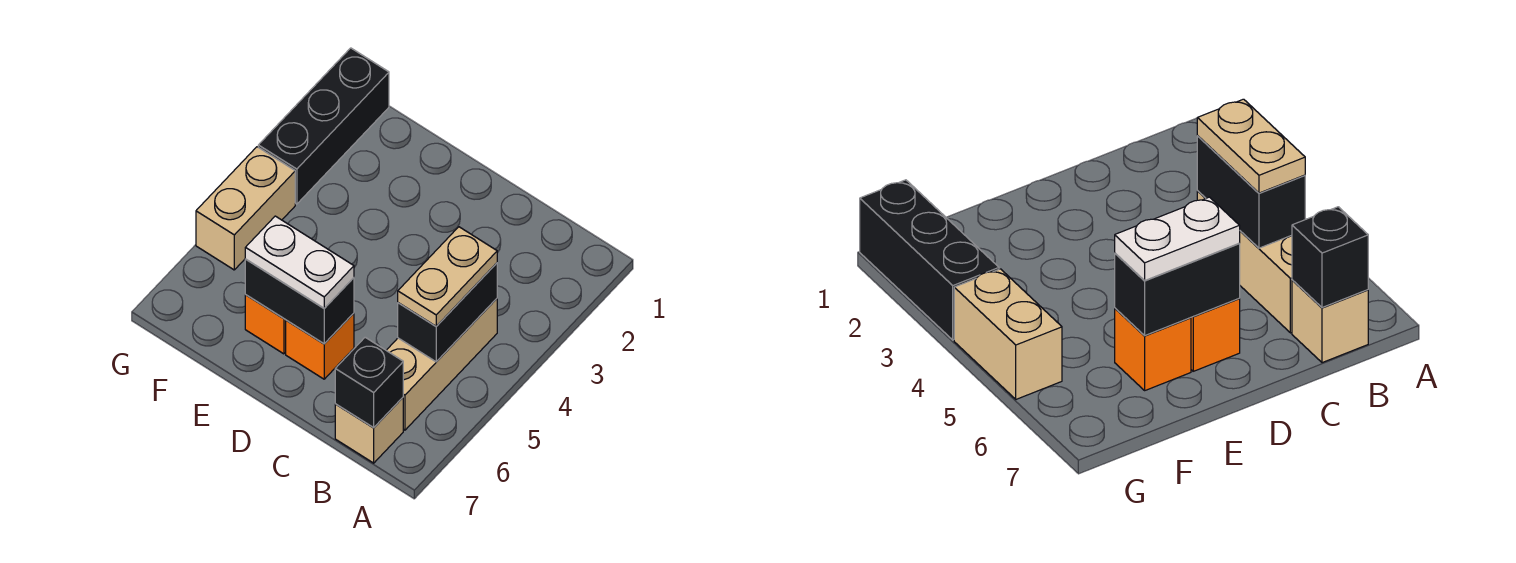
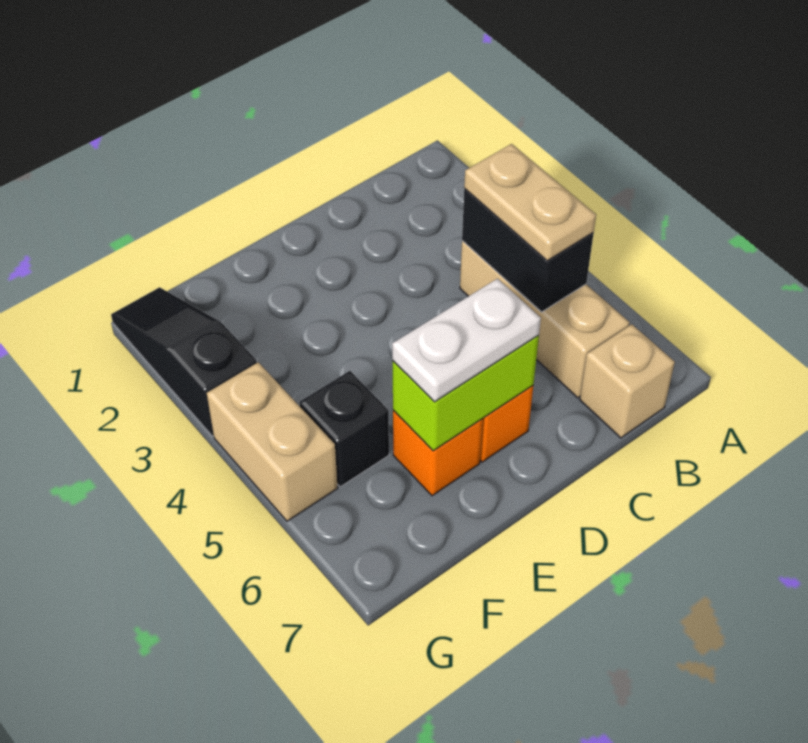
black 1x1 brick [335,337,403,427] -> black 1x1 brick moved to [299,371,389,487]
black 1x2 brick [245,259,354,344] -> lime 1x2 brick [393,335,539,451]
black 1x3 brick [258,48,389,204] -> black 1x3 slope [111,287,257,436]

